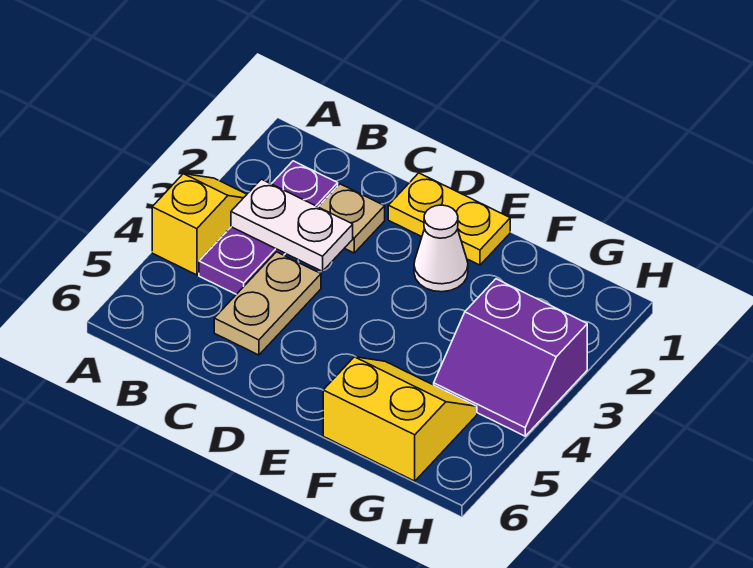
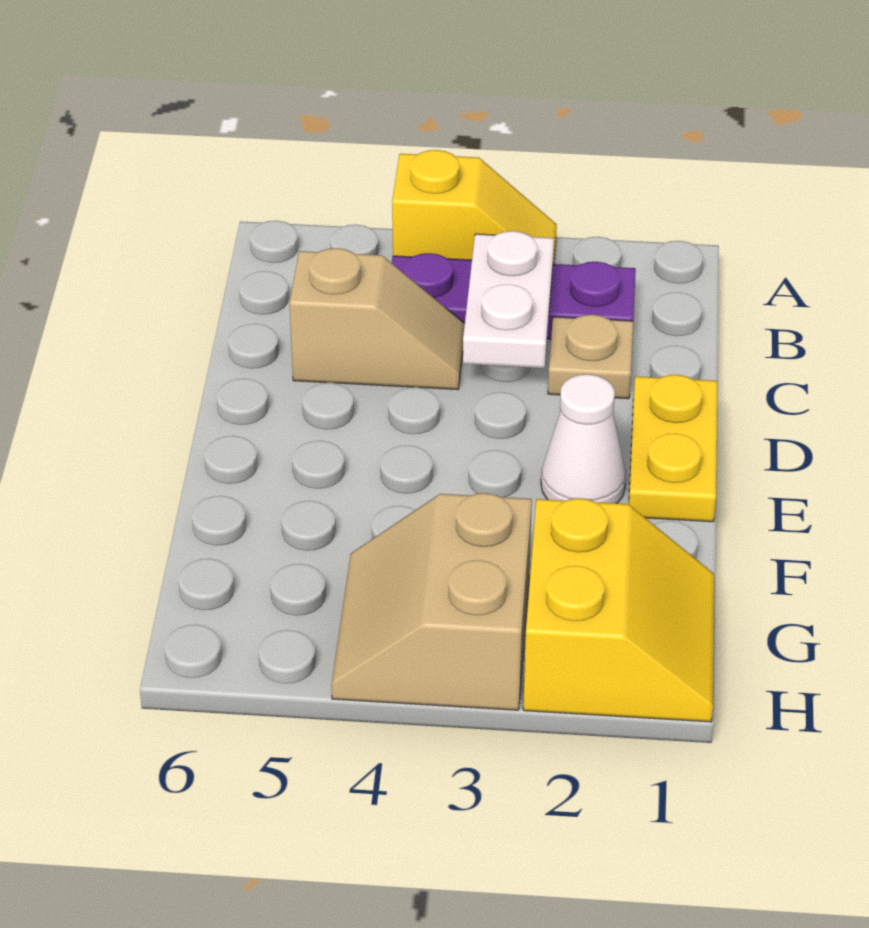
tan 1x2 plate [214,252,321,355] -> tan 1x2 slope [290,248,465,390]
yellow 2x2 slope [323,357,477,481] -> yellow 2x2 slope moved to [523,498,714,722]
purple 2x2 slope [434,279,587,436] -> tan 2x2 slope [331,493,532,710]

